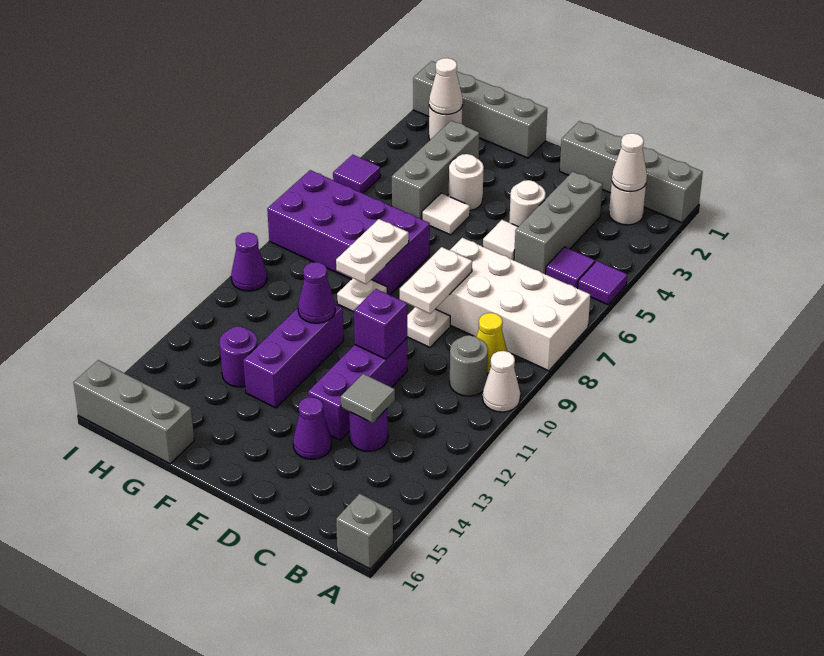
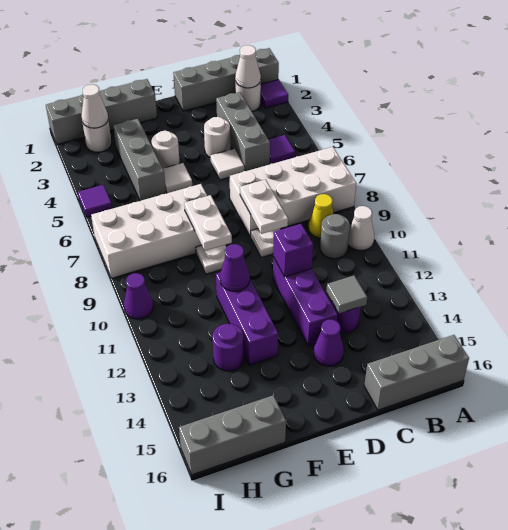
purple 1x1 tile [578,261,627,305] -> purple 1x1 tile moved to [260,79,288,108]
grey 1x1 brick [336,494,393,569] -> grey 1x3 brick [364,335,469,410]
purple 2x4 brick [267,170,430,295] -> white 2x4 brick [91,184,207,278]

